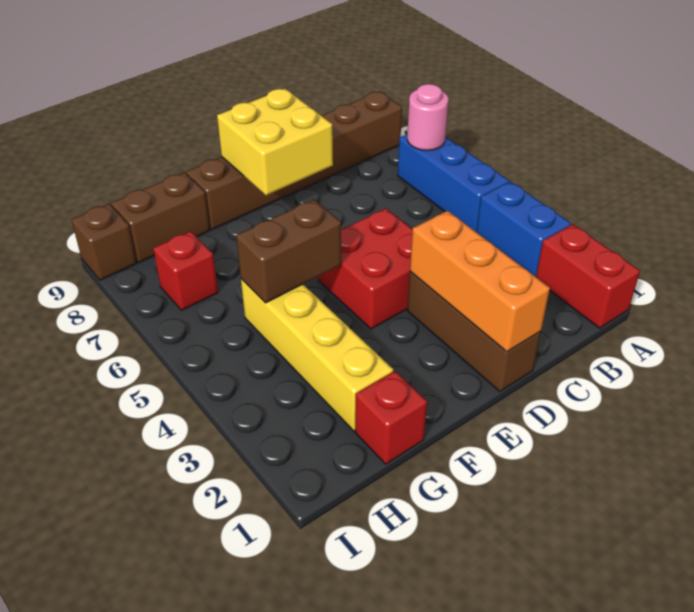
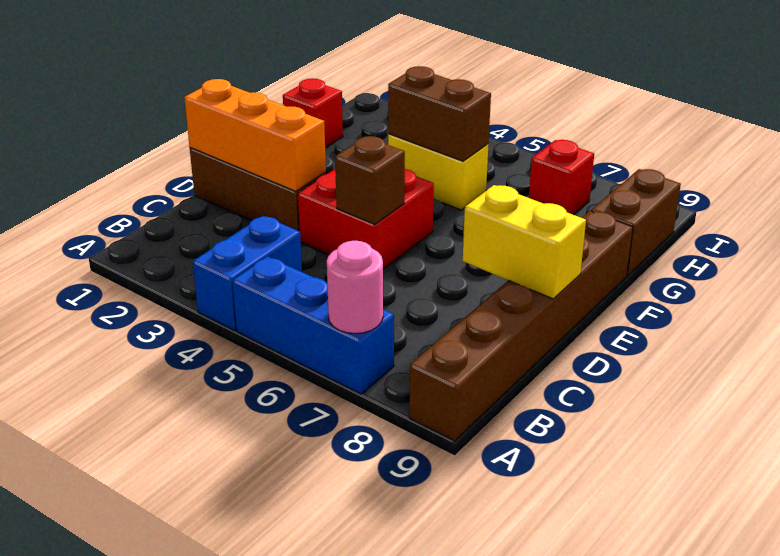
red 1x2 brick [536,224,640,328] -> none
blue 1x2 brick [477,181,571,277] -> blue 1x2 brick turned to [193,216,302,331]
yellow 2x2 brick [217,89,333,195] -> yellow 1x2 brick [463,185,586,299]
brown 1x2 brick [236,199,341,303] -> brown 1x2 brick turned to [388,66,491,161]
yellow 1x4 brick [241,279,393,431] -> yellow 1x2 brick [388,134,488,210]
brown 1x1 brick [71,204,137,280] -> brown 1x1 brick moved to [335,136,405,224]

